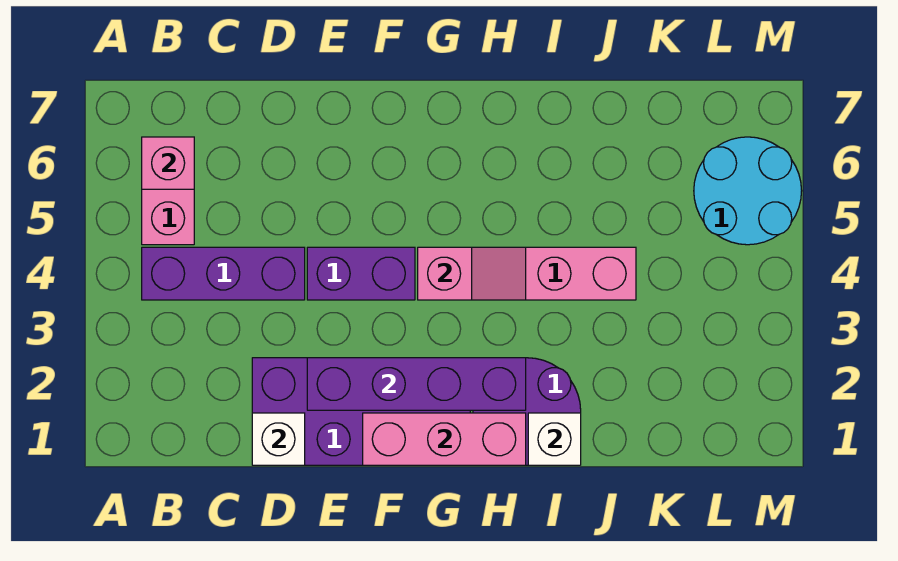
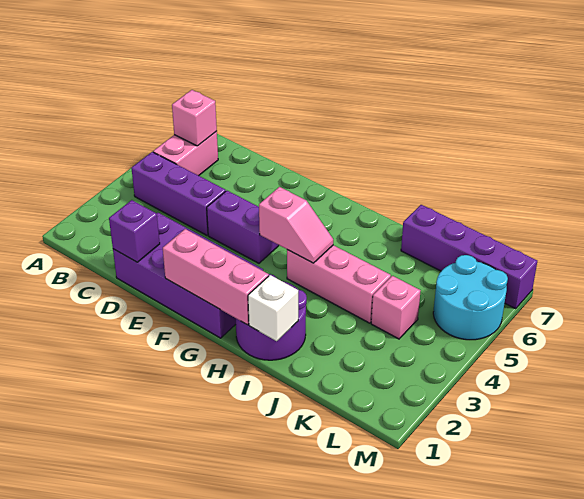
white 1x1 brick [252,413,305,465] -> purple 1x1 brick [109,200,160,262]
purple 1x4 brick [307,358,526,410] -> purple 1x4 brick moved to [401,205,537,309]
none -> pink 1x1 brick [371,276,421,339]

